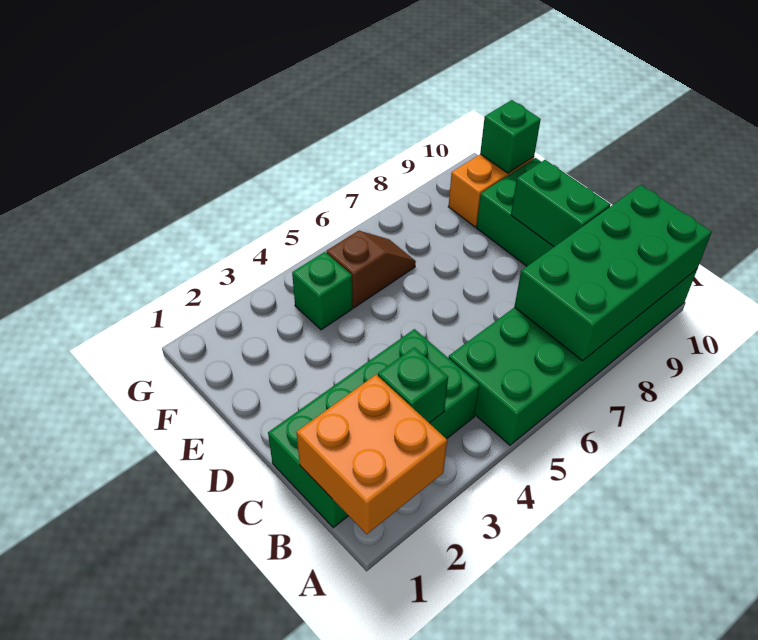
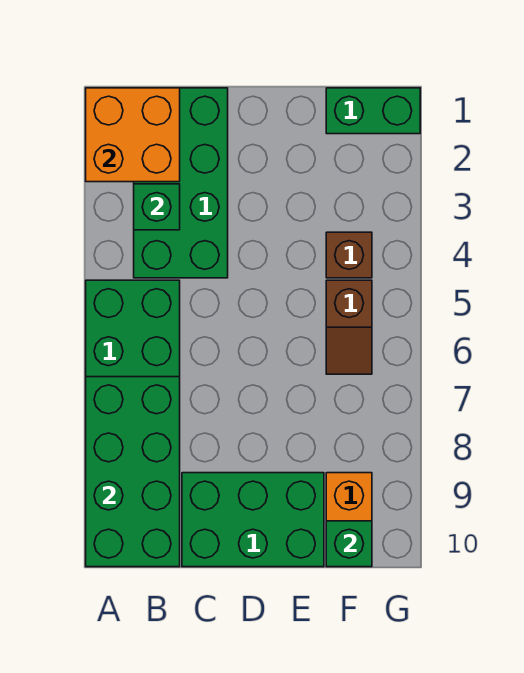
green 1x2 brick [511,160,611,247] -> green 1x2 brick moved to [326,88,420,134]
green 1x1 brick [292,252,353,330] -> brown 1x1 brick [326,232,372,278]

